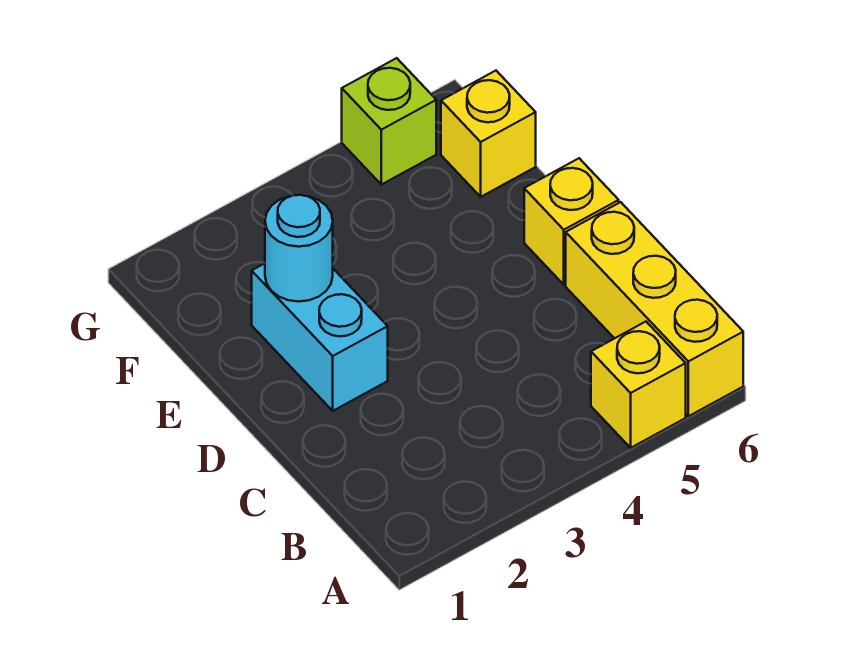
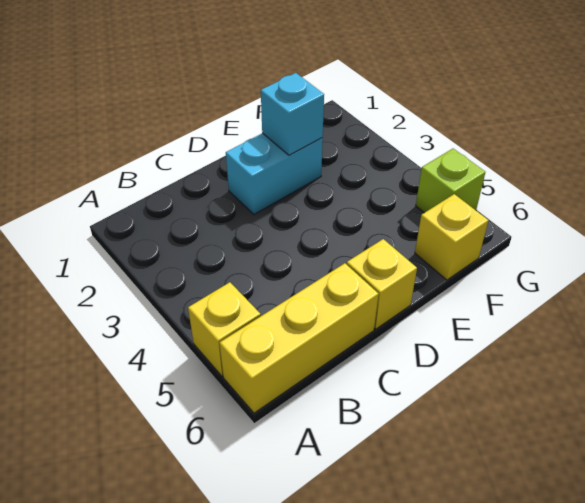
cyan 1x1 round brick [265,195,333,302] -> cyan 1x1 brick [261,73,324,155]

